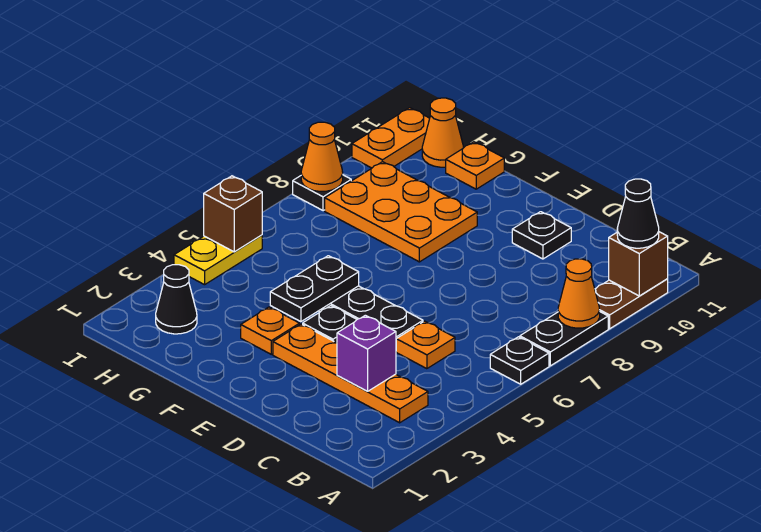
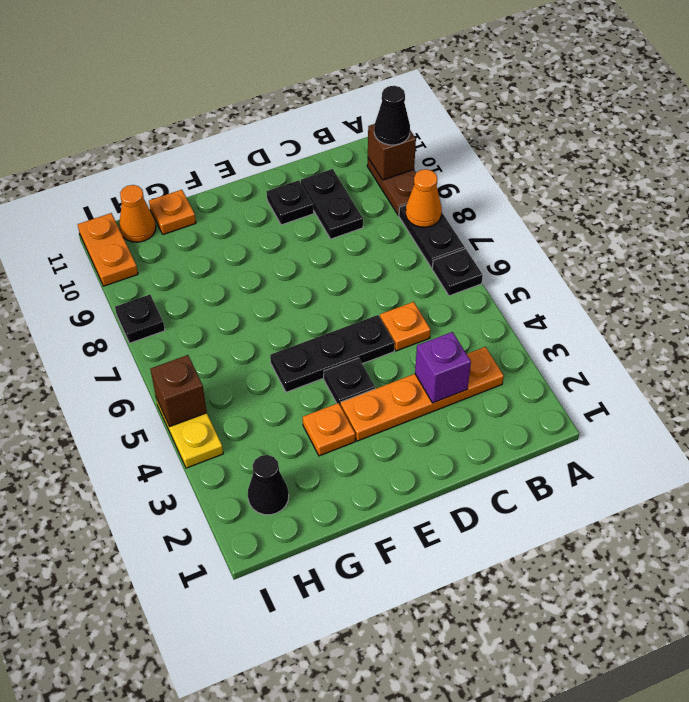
black 1x2 plate [270,256,359,322] -> black 1x2 plate moved to [301,169,363,239]
orange 2x3 plate [325,162,477,262] -> none
orange 1x1 cone [301,122,343,191] -> none

